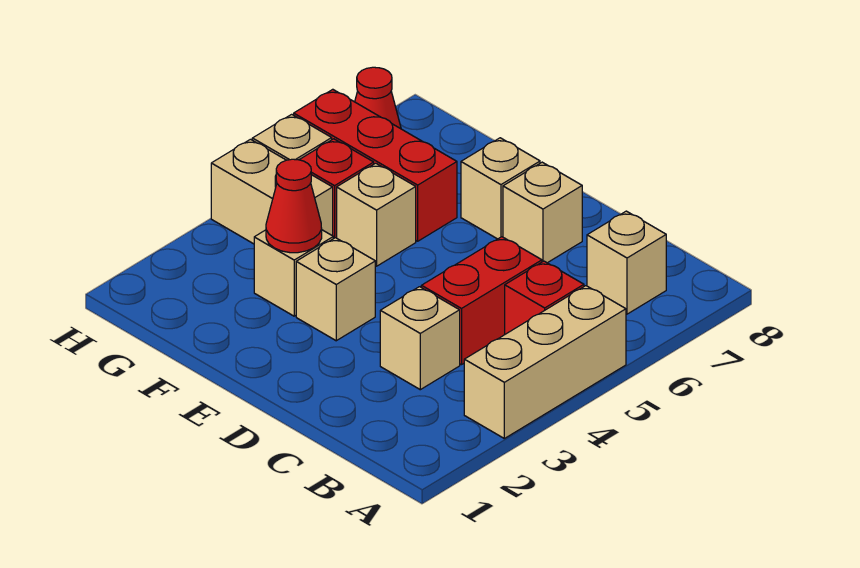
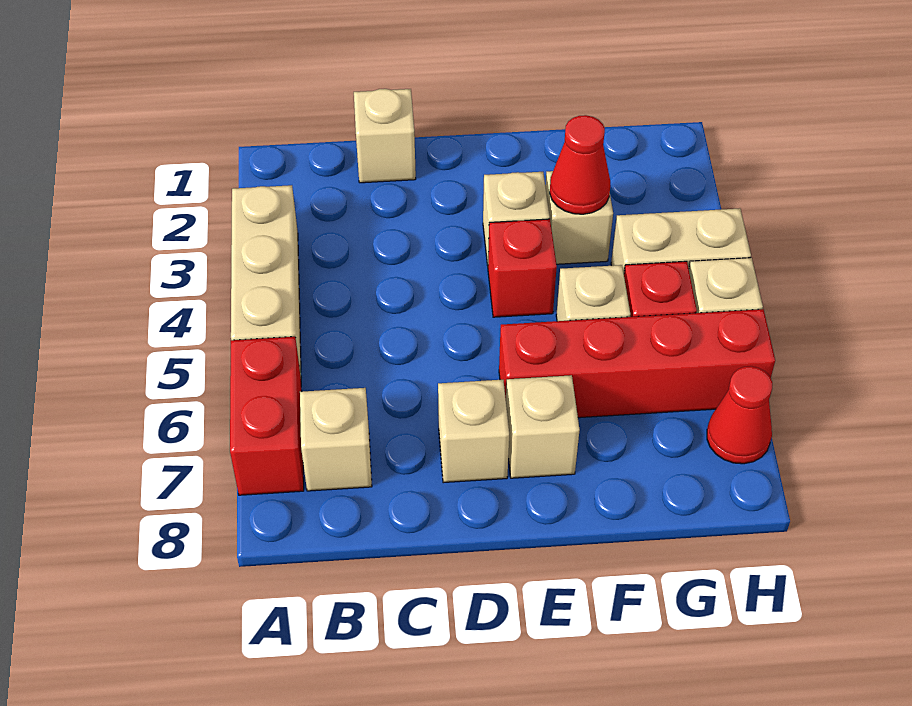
red 1x1 brick [505,261,584,334] -> red 1x1 brick moved to [488,219,557,317]
tan 1x1 brick [380,287,460,390] -> tan 1x1 brick moved to [354,89,416,183]
red 1x2 brick [421,237,542,365] -> red 1x2 brick moved to [230,337,304,495]
red 1x3 brick [294,89,457,241] -> red 1x4 brick [499,309,775,418]

